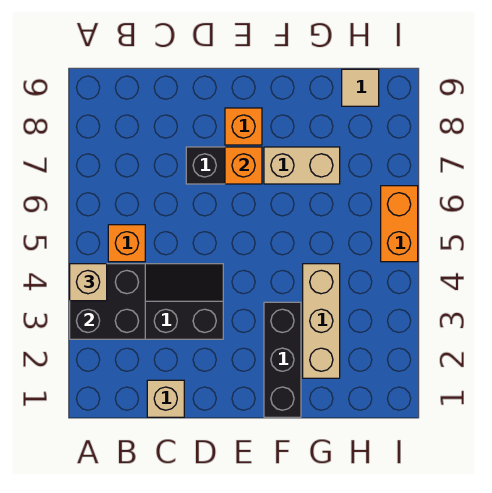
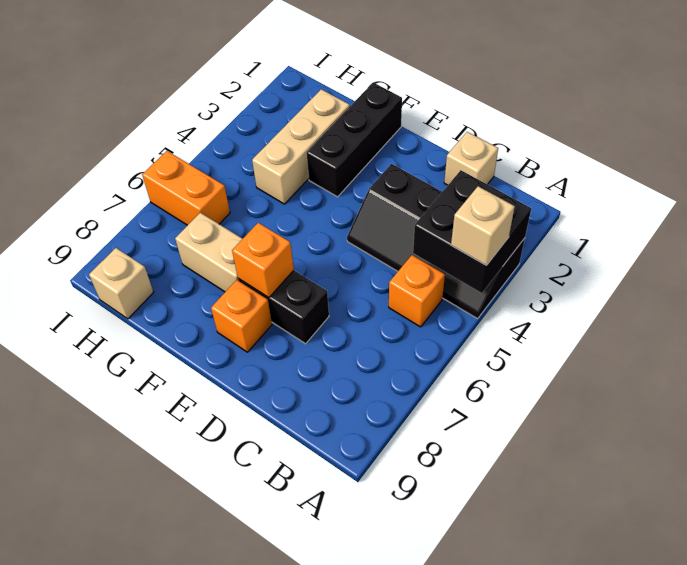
tan 1x1 tile [342,69,379,106] -> tan 1x1 brick [89,248,154,319]
orange 1x2 brick [381,186,418,262] -> orange 1x2 brick turned to [142,151,230,225]

